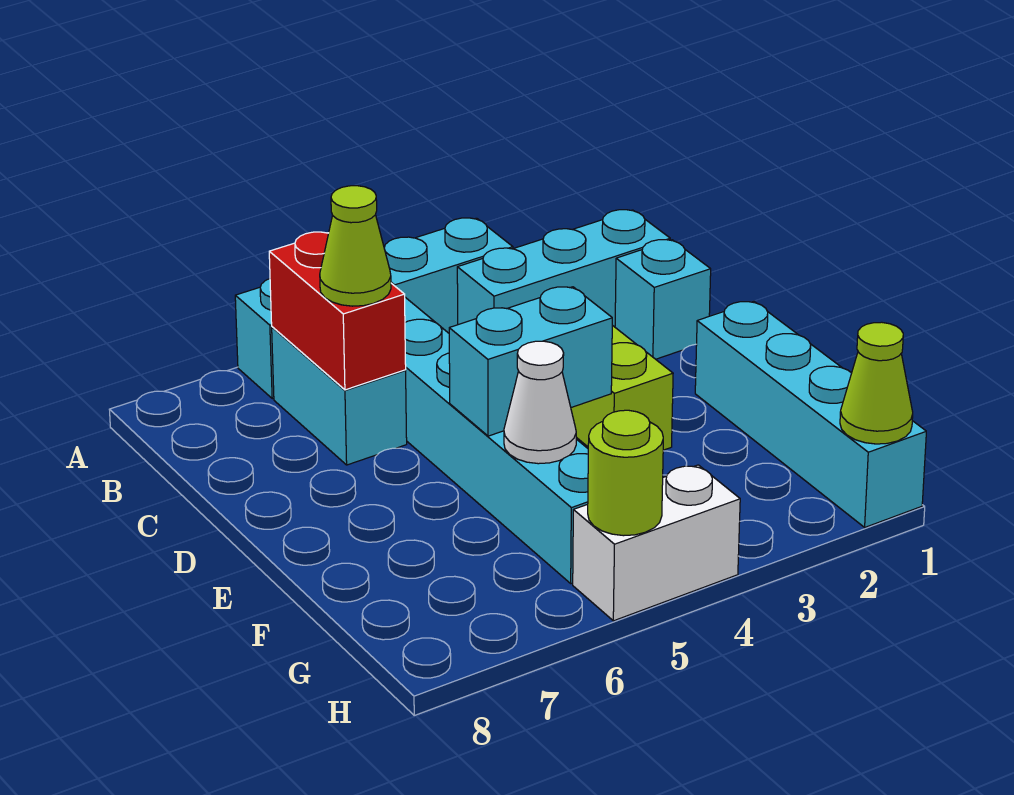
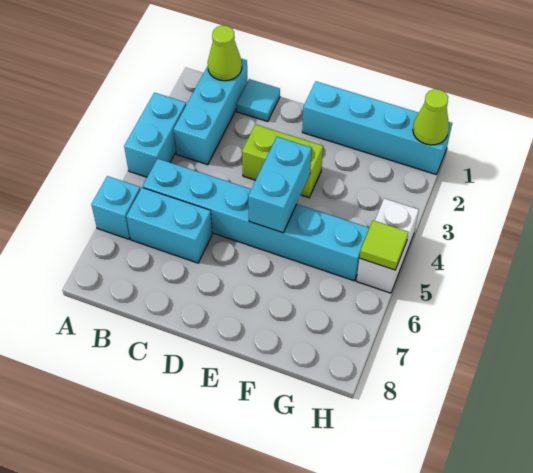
red 1x2 brick [269,232,406,390] -> none
cyan 1x1 brick [615,240,711,359] -> cyan 1x1 tile [236,79,280,122]
lime 1x1 cone [320,186,391,306] -> lime 1x1 cone moved to [208,26,242,81]
white 1x1 cone [504,341,576,464] -> none
lime 1x1 round brick [588,410,663,536] -> lime 1x1 tile [360,220,409,270]

